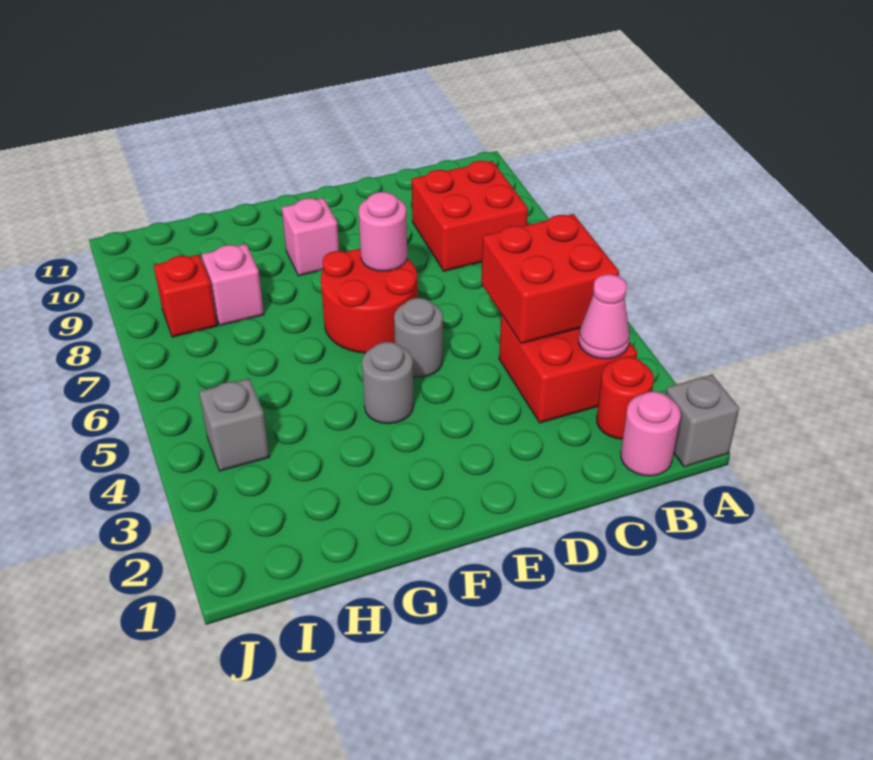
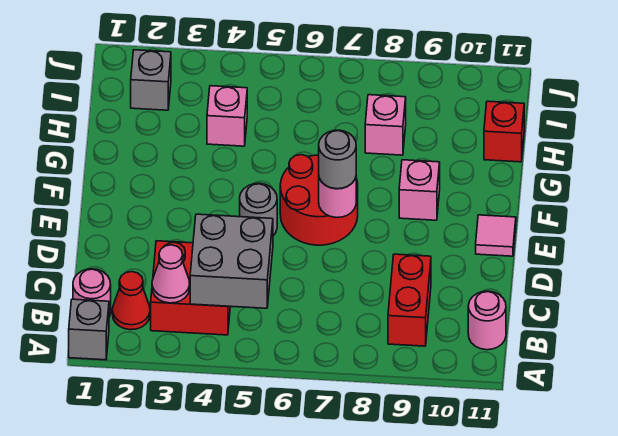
red 1x1 round brick [597,357,654,439] -> red 1x1 cone [112,272,150,330]
red 2x2 brick [481,214,619,344] -> grey 2x2 brick [190,214,273,308]
red 2x2 brick [412,161,528,271] -> red 1x2 brick [388,254,431,346]
none -> pink 1x1 round brick [468,291,506,350]
none -> pink 1x1 tile [476,215,516,256]
grey 1x1 round brick [362,342,414,424] -> grey 1x1 round brick moved to [319,130,356,189]
none -> pink 1x1 brick [207,86,247,146]
grey 1x1 brick [199,378,269,471] -> grey 1x1 brick moved to [131,50,171,110]
red 1x1 brick [154,255,217,337] -> red 1x1 brick moved to [484,101,524,162]

